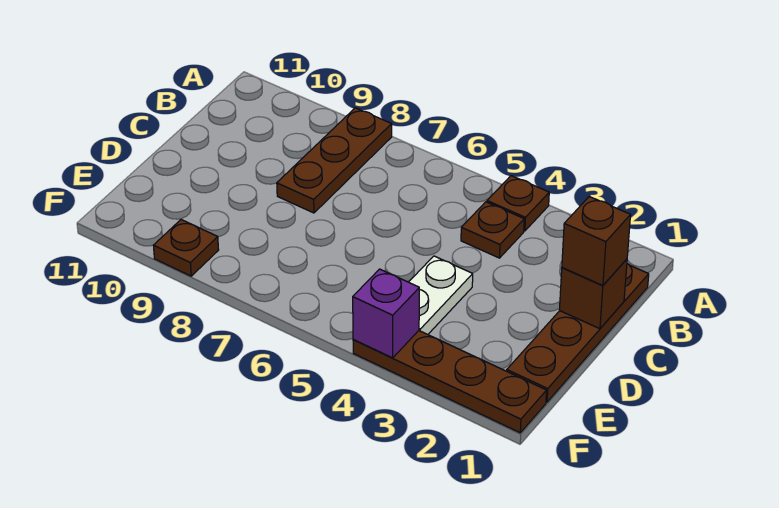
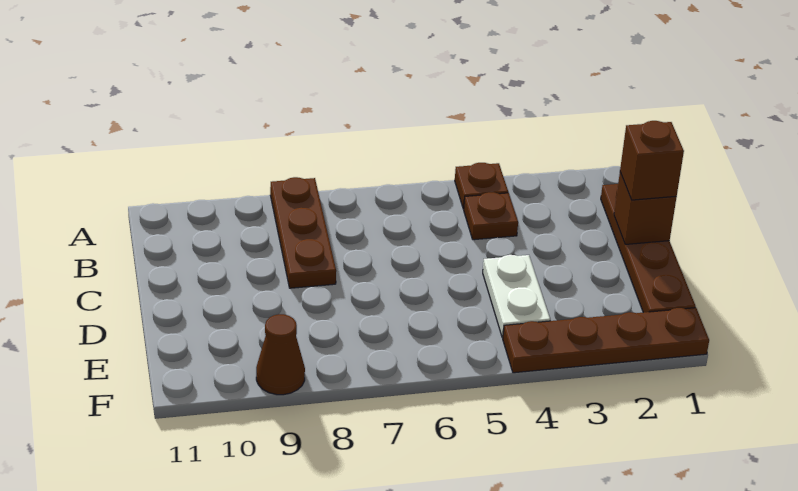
purple 1x1 brick [353,269,419,358] -> none
brown 1x1 plate [153,220,219,276] -> brown 1x1 cone [256,314,305,395]

